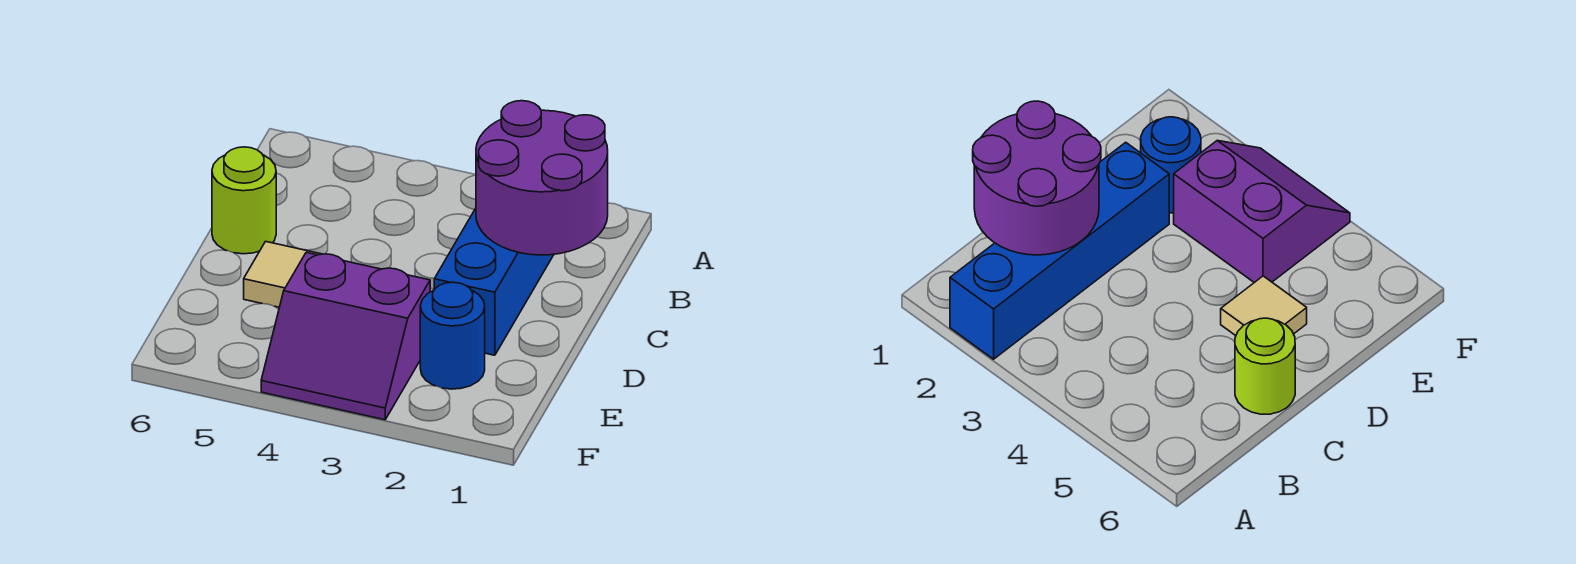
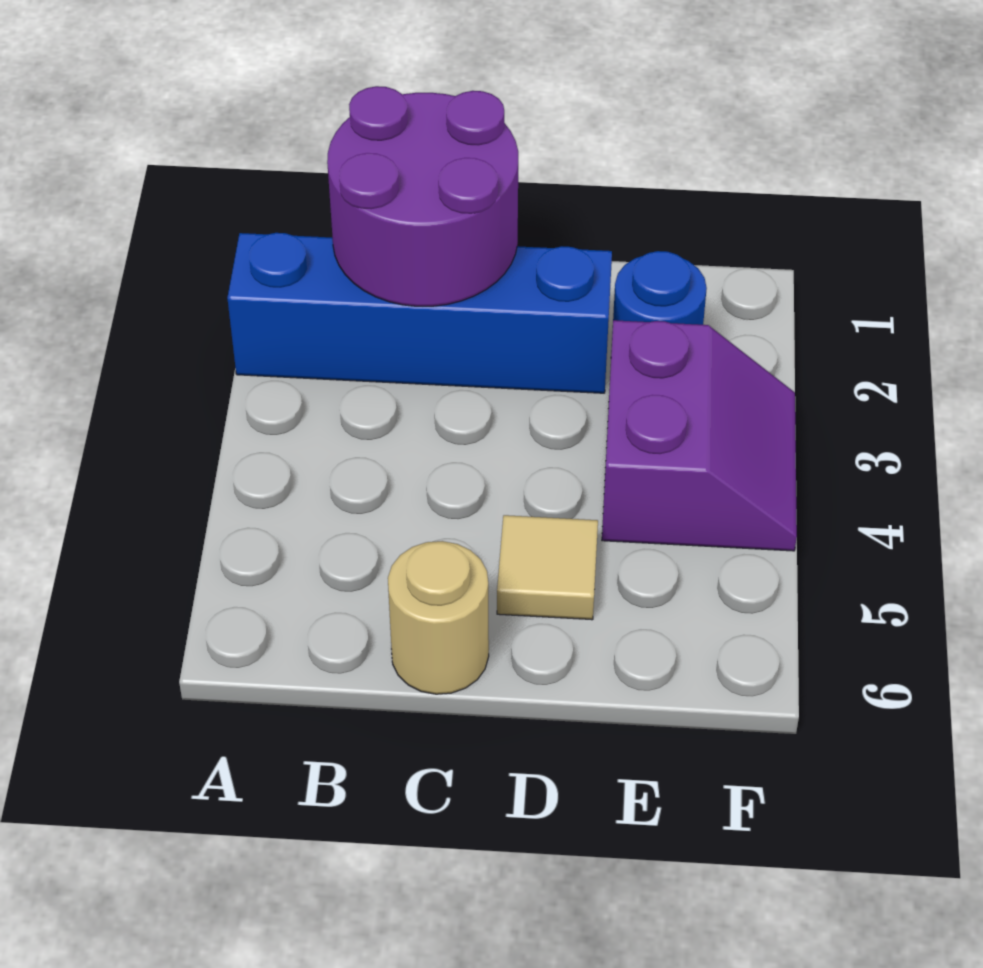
lime 1x1 round brick [212,147,276,254] -> tan 1x1 round brick [388,541,489,694]

